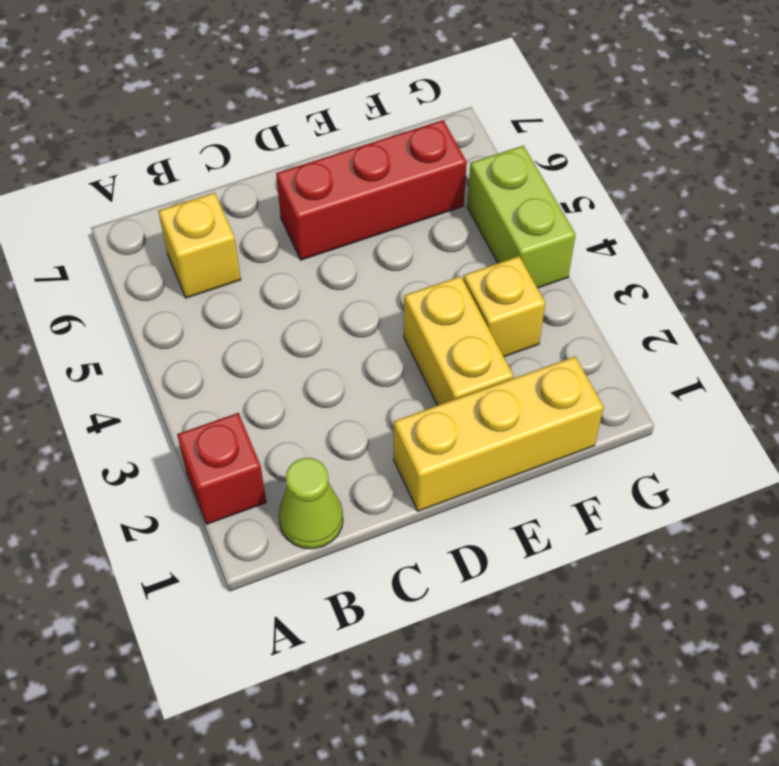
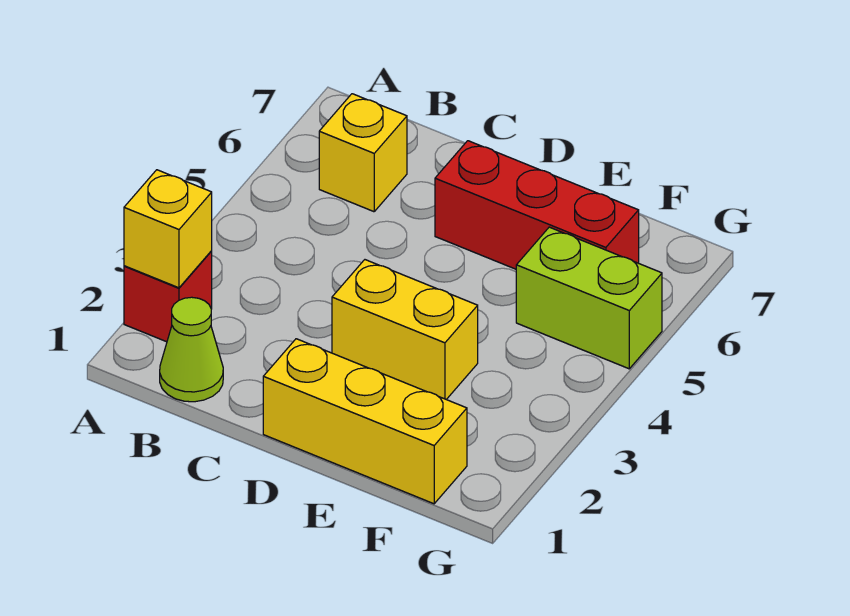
yellow 1x2 brick [404,276,513,405] -> yellow 1x2 brick turned to [332,260,478,399]
yellow 1x1 brick [463,256,545,357] -> yellow 1x1 brick moved to [124,170,212,288]
lime 1x2 brick [467,146,576,288] -> lime 1x2 brick turned to [516,227,662,369]

